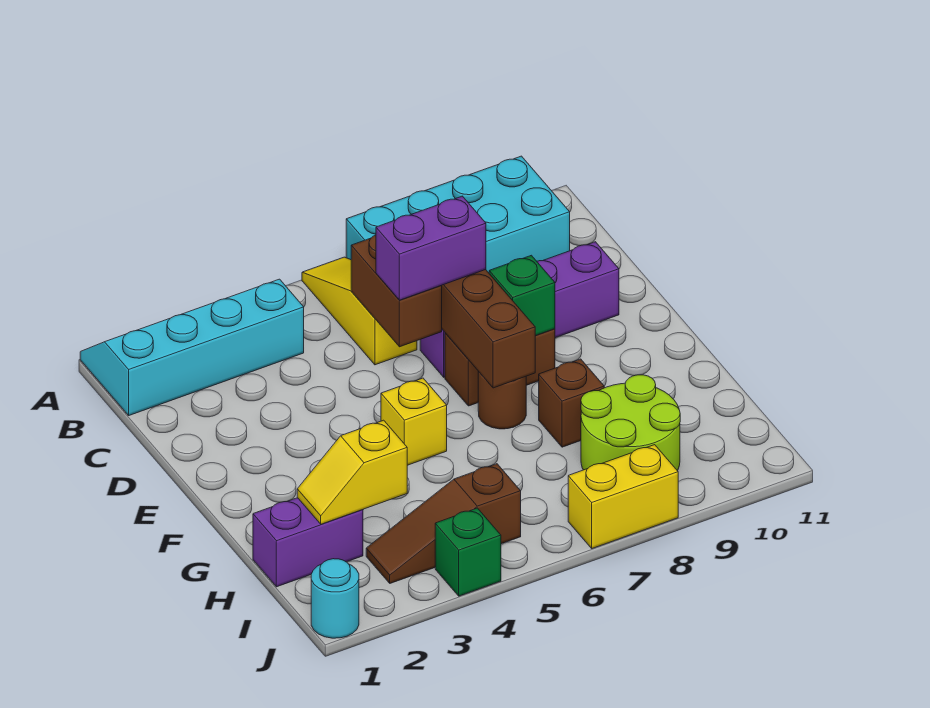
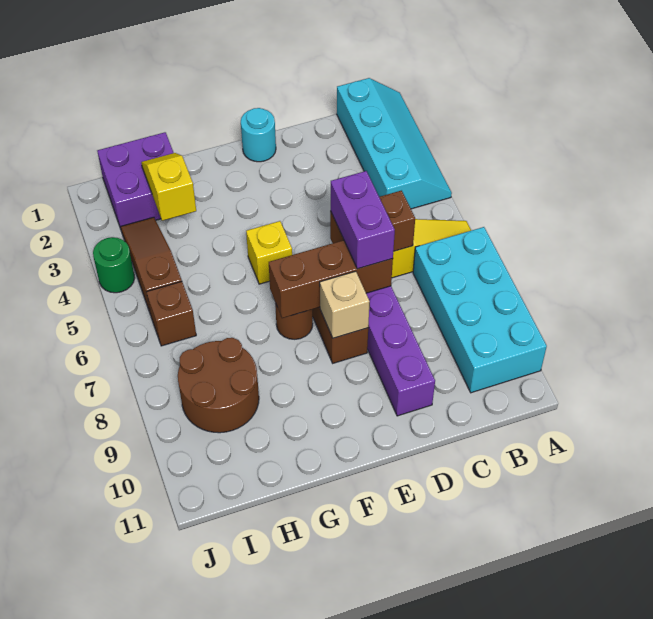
green 1x1 brick [489,255,555,336] -> tan 1x1 brick [320,271,370,338]
brown 1x1 brick [539,359,604,447] -> brown 1x1 brick moved to [147,282,196,346]
purple 1x2 brick [253,498,363,587] -> purple 2x2 brick [97,132,174,229]
lime 2x2 round brick [581,375,680,471] -> brown 2x2 round brick [178,338,259,433]
cyan 1x1 round brick [311,559,359,638] -> cyan 1x1 round brick moved to [241,108,276,162]
green 1x1 brick [435,508,501,596] -> green 1x1 round brick [93,237,135,293]
yellow 1x2 brick [568,445,678,548] -> none

